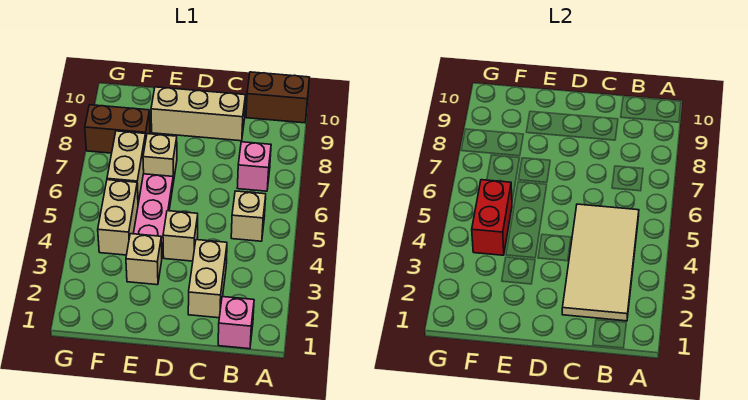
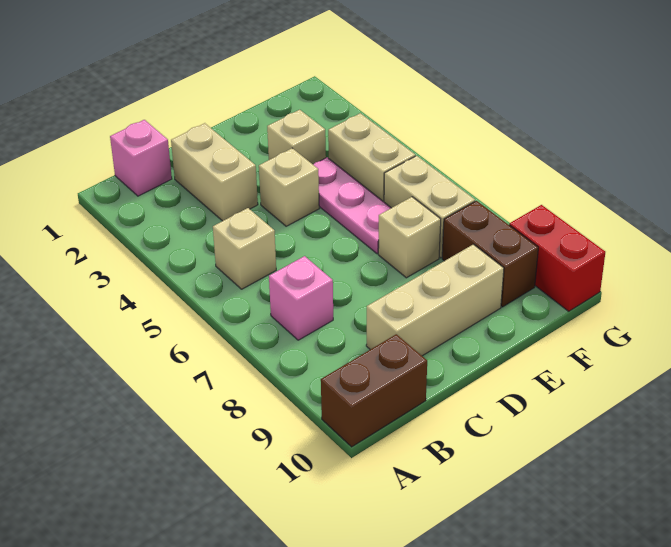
tan 2x4 tile [562,204,639,321] -> none
red 1x2 brick [472,180,512,255] -> red 1x2 brick moved to [509,205,605,311]
brown 1x2 brick [85,105,150,153] -> brown 1x2 brick turned to [442,201,538,307]

